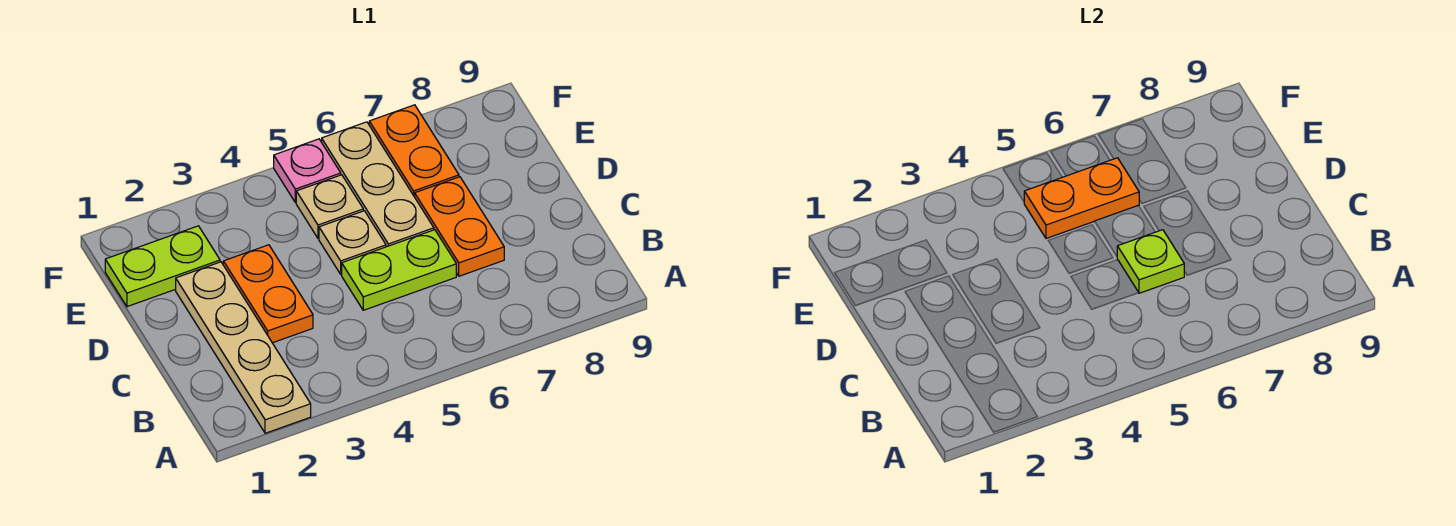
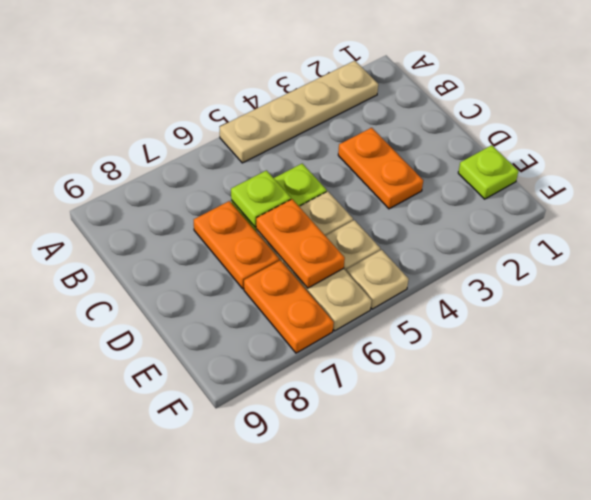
tan 1x4 plate [176,262,311,433] -> tan 1x4 plate turned to [220,61,378,163]
lime 1x2 plate [105,226,220,307] -> lime 1x1 plate [458,145,518,199]
orange 1x2 plate [1024,158,1139,238] -> orange 1x2 plate turned to [256,199,345,288]
pink 1x1 plate [274,139,341,203] -> tan 1x1 plate [347,250,409,309]

